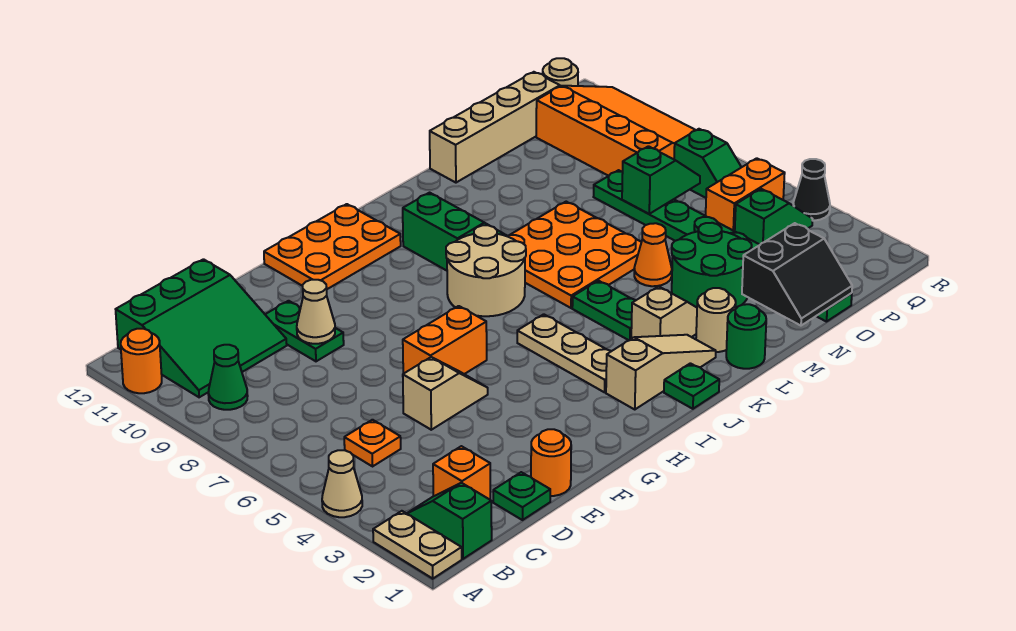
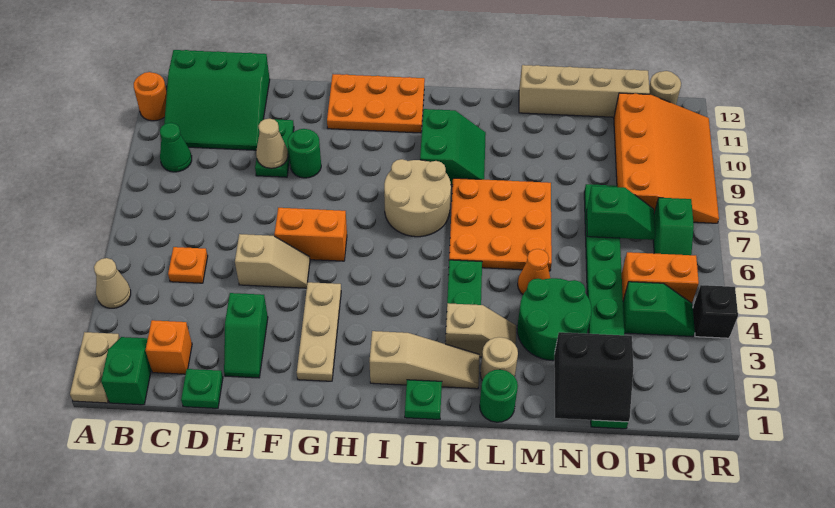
orange 1x1 round brick [531,429,571,496] -> none
none -> green 1x2 slope [224,293,268,378]
none -> green 1x1 round brick [288,129,321,178]
tan 1x3 plate [517,314,611,392] -> tan 1x3 plate moved to [297,282,341,381]
black 1x1 cone [793,159,830,221] -> black 1x1 brick [693,285,738,338]

